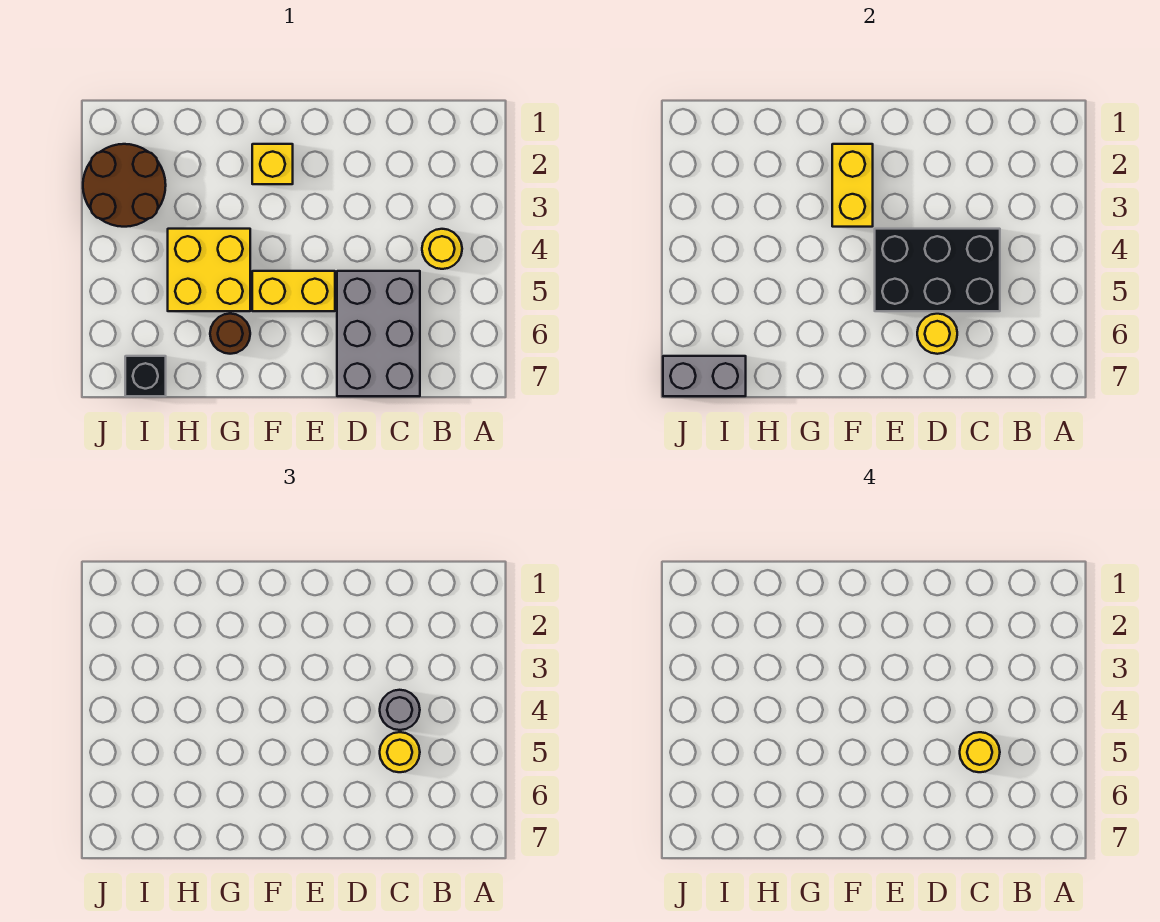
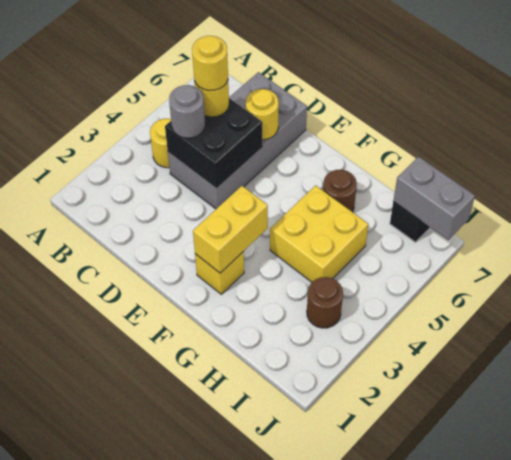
black 2x3 brick [875,229,1000,311] -> black 2x2 brick [165,98,262,188]
grey 2x3 brick [337,271,420,396] -> grey 2x4 brick [168,72,307,209]
yellow 1x2 brick [252,271,335,311] -> none
brown 2x2 round brick [83,144,166,227] -> brown 1x1 round brick [307,277,343,328]

